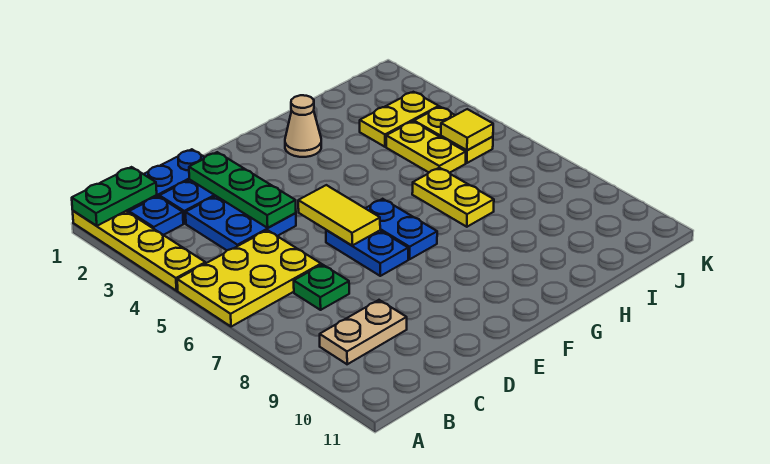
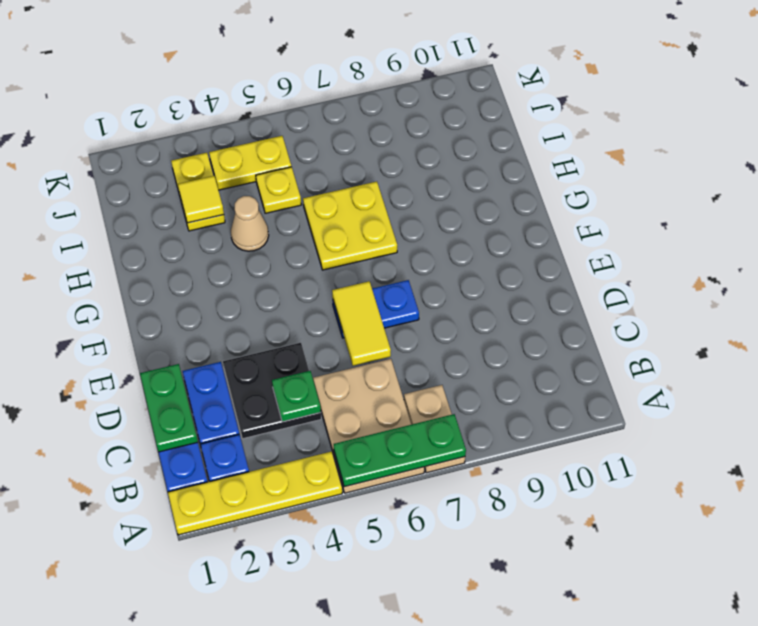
green 1x2 plate [72,167,157,226] -> green 1x2 plate moved to [140,364,198,452]
yellow 2x3 plate [177,230,321,327] -> tan 2x3 plate [313,359,424,493]
tan 1x2 plate [320,300,407,364] -> tan 1x2 plate moved to [404,385,465,473]
blue 2x2 plate [186,196,296,250] -> black 2x2 plate [223,343,321,439]
green 1x1 plate [294,264,349,310] -> green 1x1 plate moved to [272,371,321,422]
green 1x3 plate [189,152,296,228] -> green 1x3 plate moved to [334,414,466,487]
yellow 1x2 tile [298,185,380,245] -> yellow 1x2 tile turned to [332,281,391,366]
blue 1x2 plate [365,199,437,259] -> none
tan 1x1 cone [285,95,321,157] -> tan 1x1 cone moved to [231,196,269,251]
yellow 1x2 plate [412,168,494,227] -> yellow 2x2 plate [303,182,397,270]
yellow 1x2 plate [386,121,466,173] -> yellow 1x1 plate [256,167,301,213]
yellow 1x1 tile [441,109,493,150] -> yellow 1x1 tile moved to [178,176,224,223]

